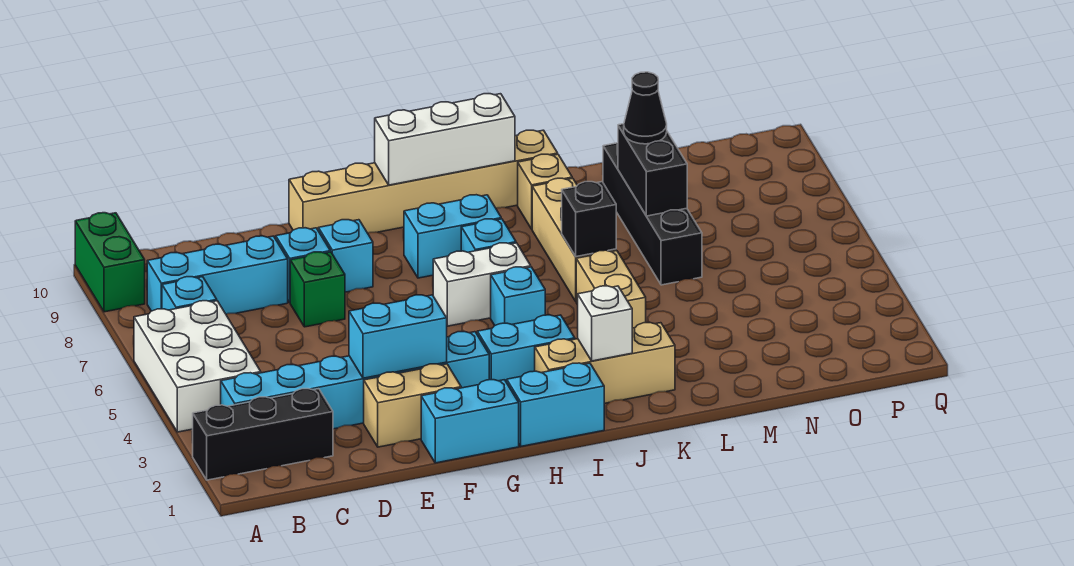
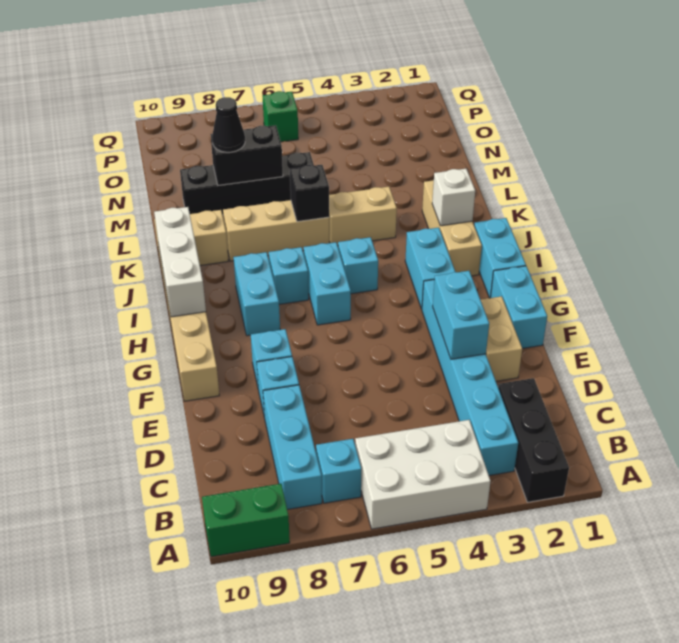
green 1x1 brick [290,252,345,327] -> green 1x1 brick moved to [263,91,298,142]
white 1x2 brick [433,243,531,326] -> cyan 1x2 brick [304,242,351,325]

